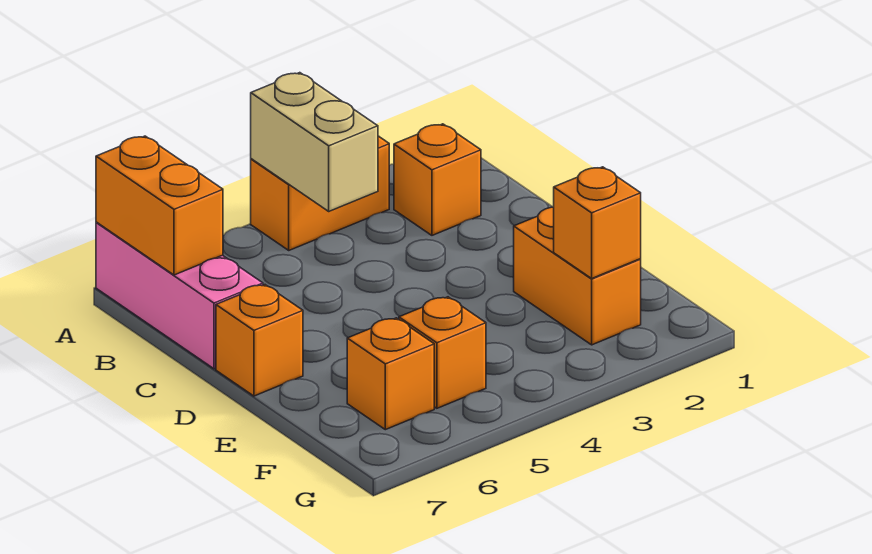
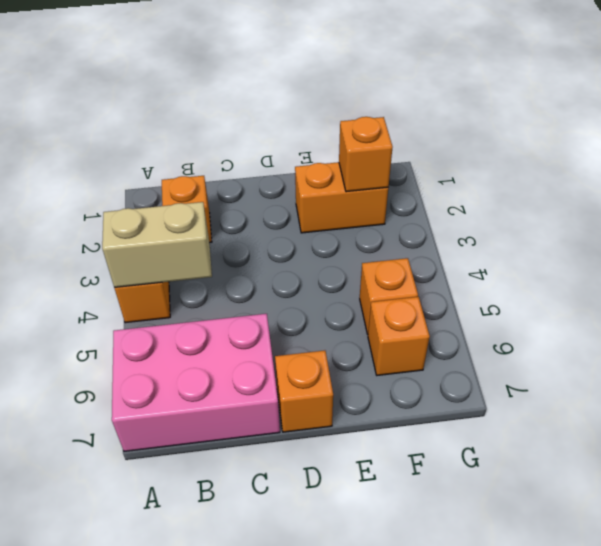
pink 1x3 brick [96,222,263,369] -> pink 2x3 brick [112,314,280,451]
orange 1x2 brick [96,136,223,275] -> none

